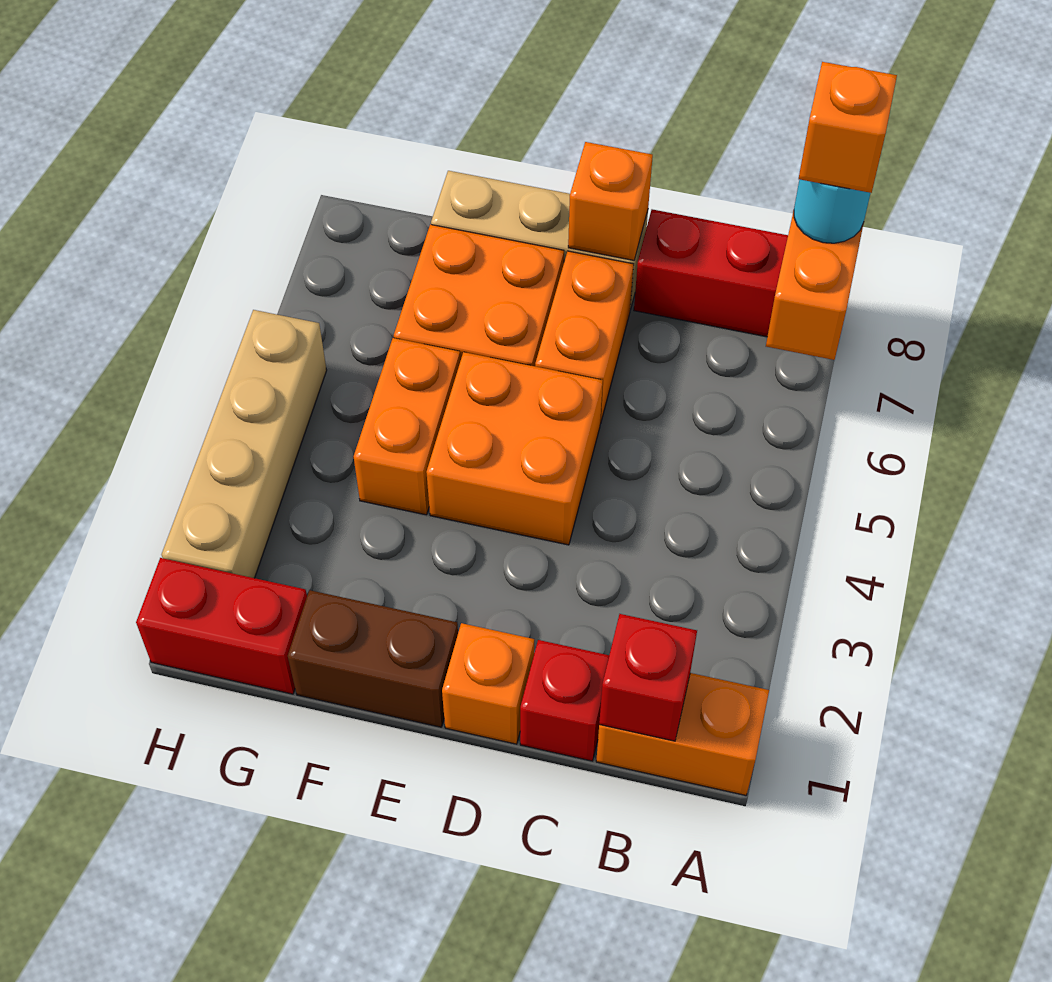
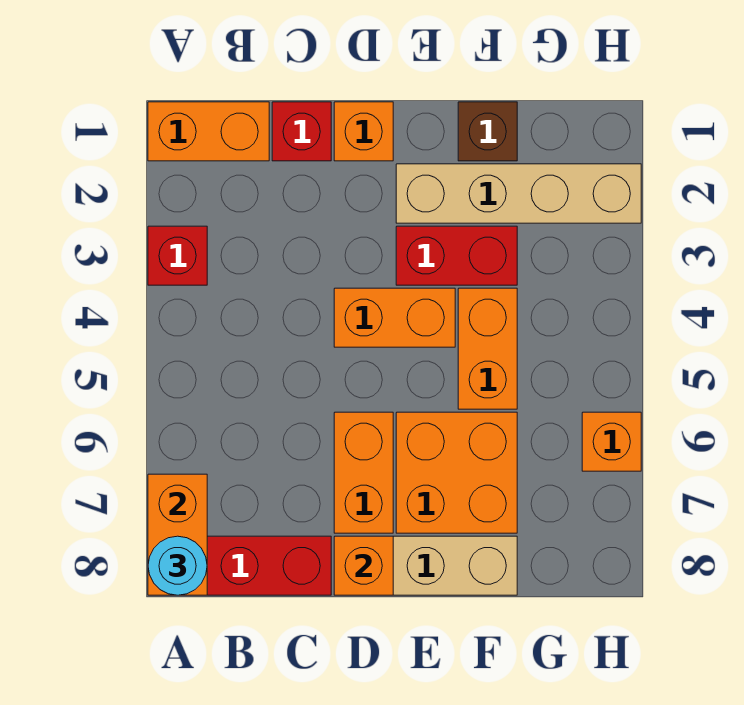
orange 1x1 brick [799,62,897,193] -> orange 1x1 brick moved to [582,412,641,471]
red 1x1 brick [599,614,697,741] -> red 1x1 brick moved to [148,226,207,285]
orange 2x2 brick [426,352,603,545] -> orange 1x2 brick [334,288,455,347]
brown 1x2 brick [288,590,458,727] -> brown 1x1 brick [458,102,517,161]
red 1x2 brick [136,558,307,694] -> red 1x2 brick moved to [396,226,517,285]
tan 1x4 brick [162,310,327,578] -> tan 1x4 brick turned to [396,164,641,223]

